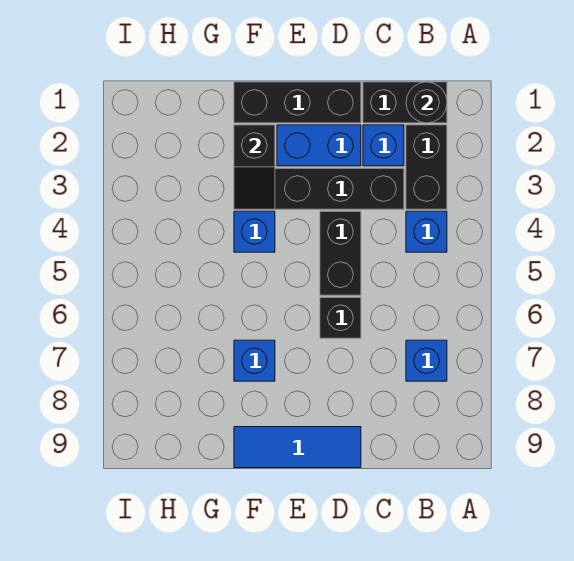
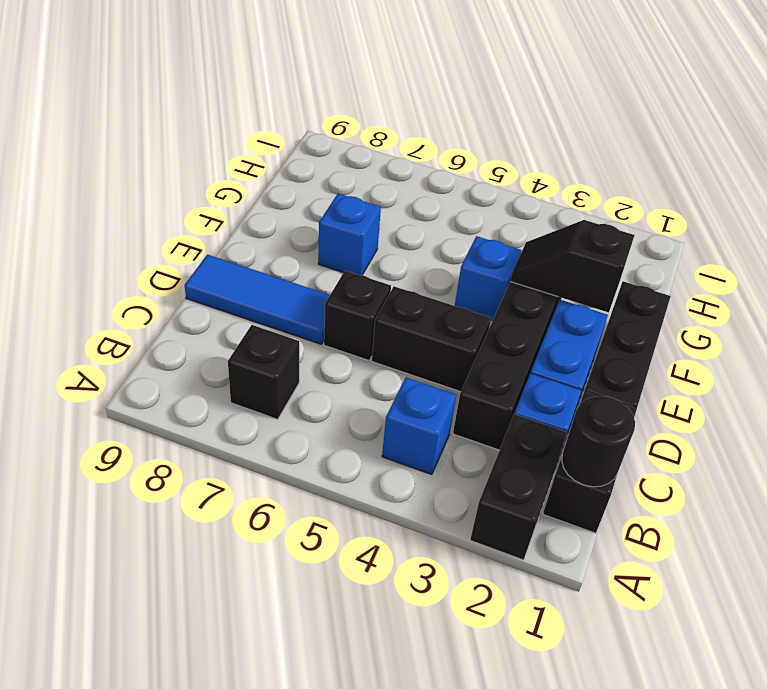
black 1x2 brick [406,125,447,209] -> black 1x2 brick turned to [470,414,567,560]
blue 1x1 brick [406,340,447,381] -> black 1x1 brick [228,325,299,419]
blue 1x3 tile [234,427,361,468] -> blue 1x3 tile turned to [185,254,330,344]

